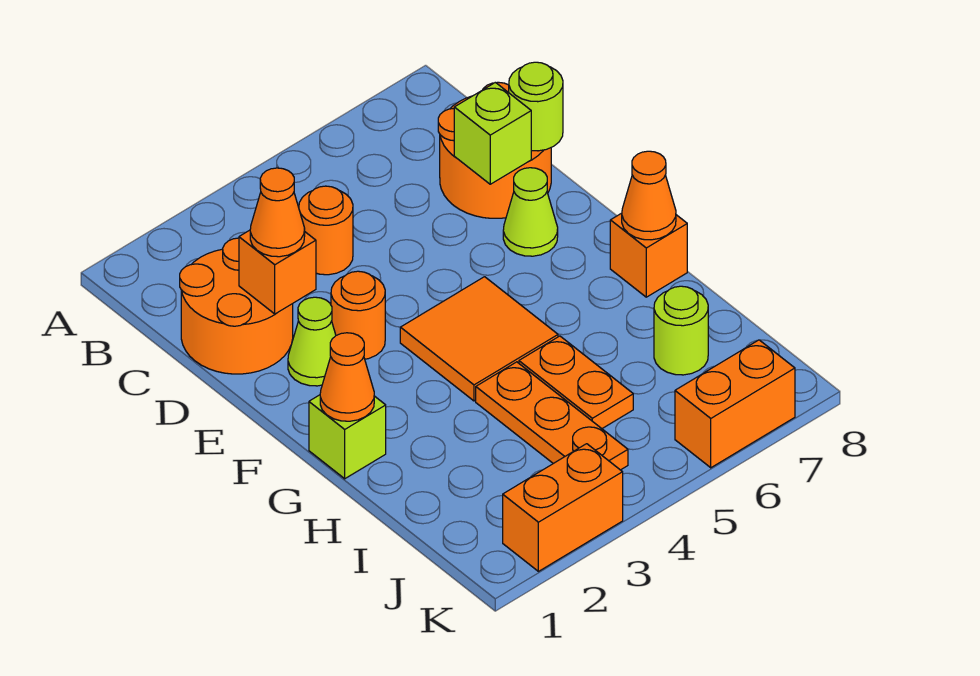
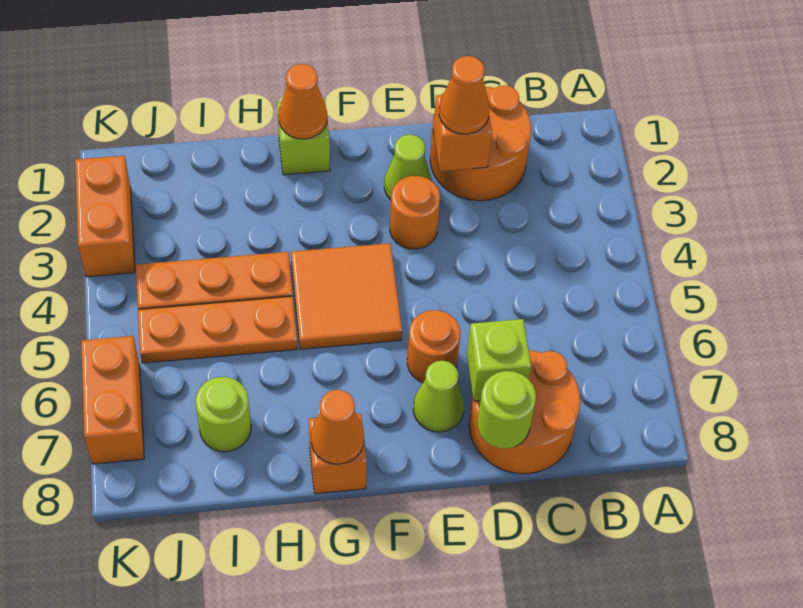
orange 1x1 round brick [299,186,353,275] -> orange 1x1 round brick moved to [407,310,460,382]
orange 1x2 plate [519,336,633,428] -> orange 1x3 plate [138,296,297,363]

